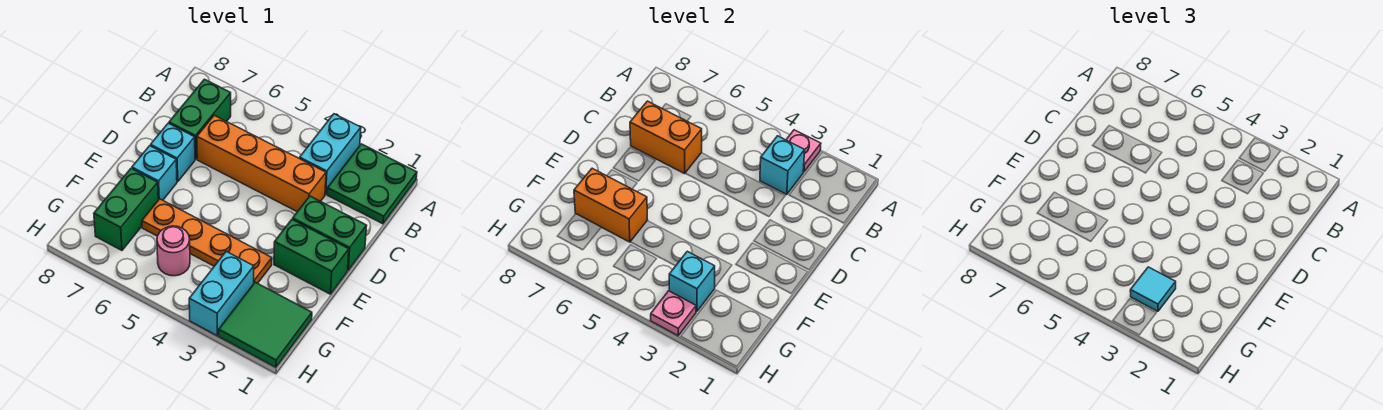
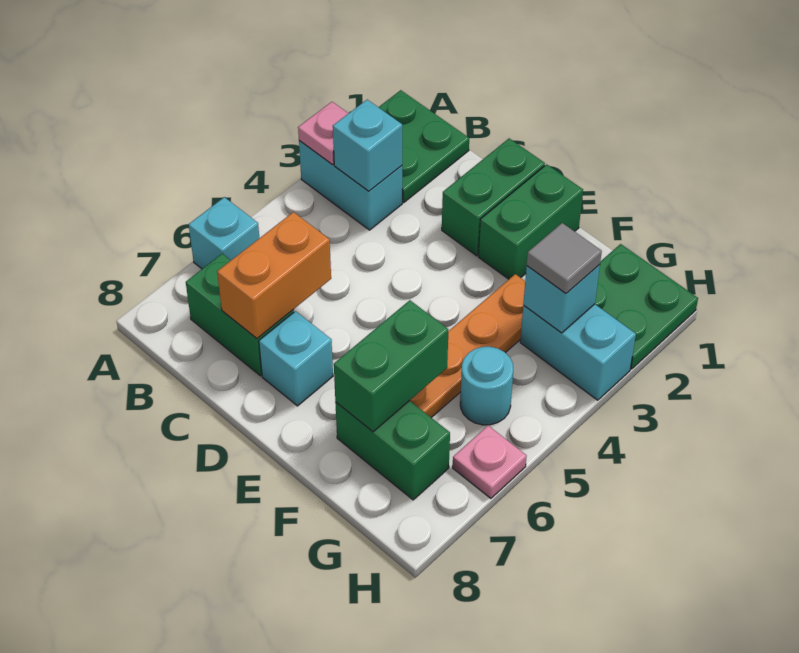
orange 1x4 brick [197,115,326,212] -> none
cyan 1x1 brick [132,146,177,200] -> cyan 1x1 brick moved to [189,197,259,269]
orange 1x2 brick [574,168,647,242] -> green 1x2 brick [334,300,448,432]
green 2x2 tile [219,282,312,367] -> green 2x2 plate [595,244,698,369]
cyan 1x1 tile [1130,267,1176,311] -> grey 1x1 tile [527,223,602,293]
pink 1x1 round brick [157,226,190,276] -> cyan 1x1 round brick [460,347,513,425]
pink 1x1 plate [651,291,696,336] -> pink 1x1 plate moved to [453,426,527,498]

